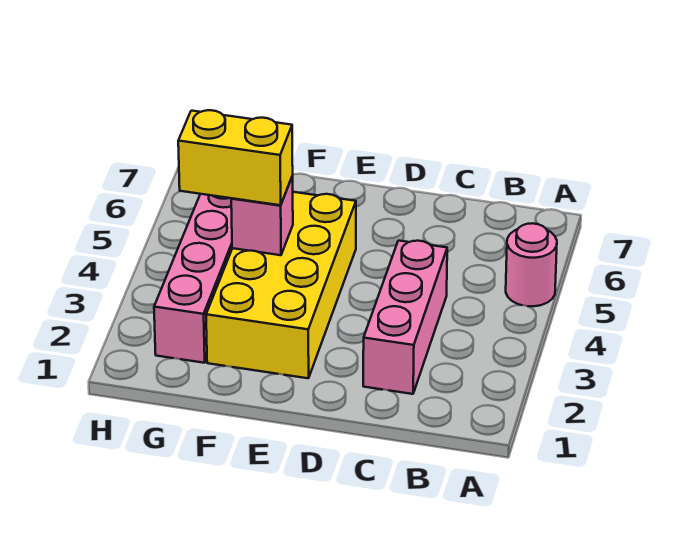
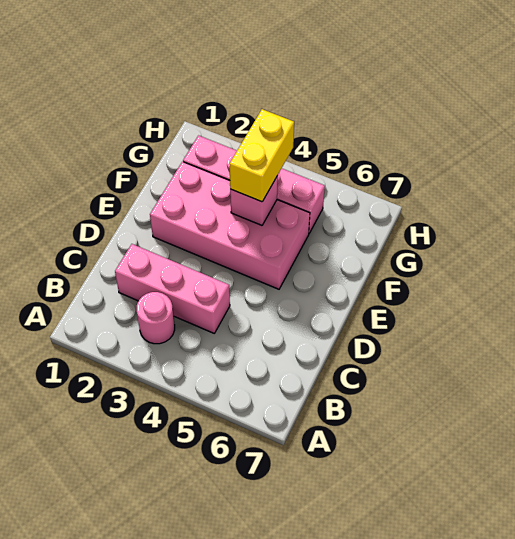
pink 1x1 round brick [506,223,557,306] -> pink 1x1 round brick moved to [137,292,175,344]
yellow 2x4 brick [206,192,356,378] -> pink 2x4 brick [150,162,310,289]

